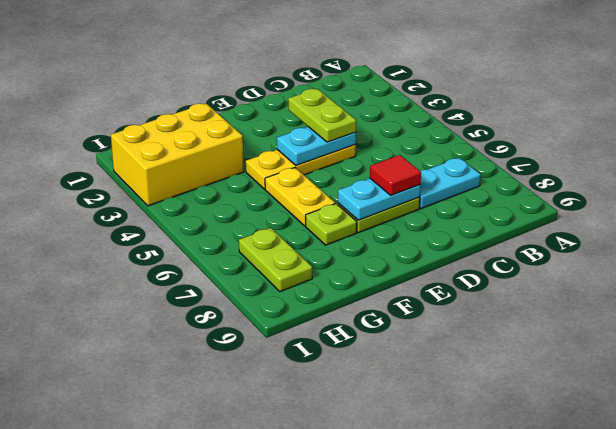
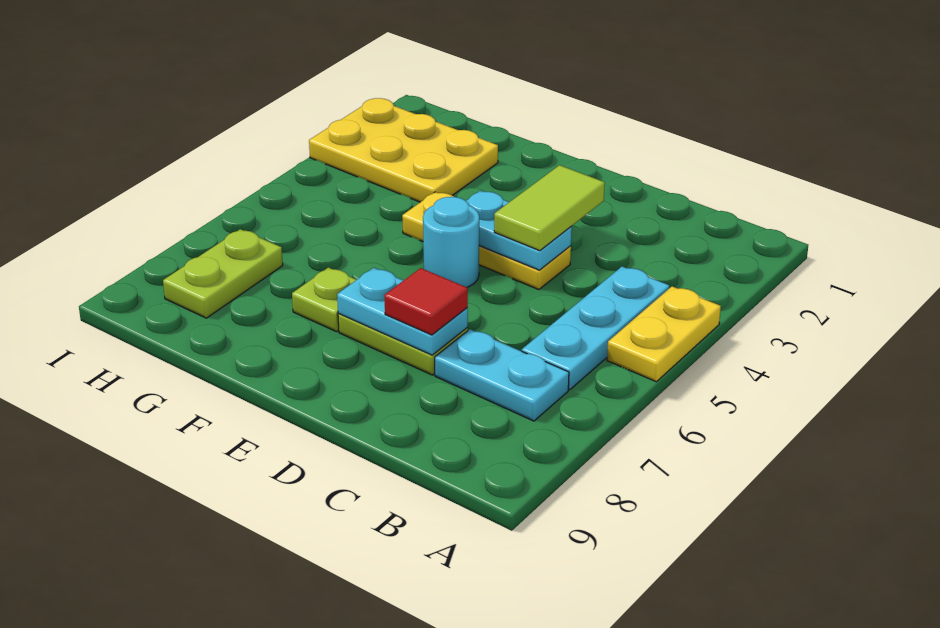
none -> cyan 1x3 plate [522,267,669,390]
lime 1x2 plate [288,89,356,142] -> lime 1x2 tile [494,165,605,251]
none -> cyan 1x1 round brick [423,197,479,288]
yellow 1x2 plate [265,168,335,226] -> yellow 1x2 plate moved to [607,286,721,382]
yellow 2x3 brick [111,103,244,206] -> yellow 2x3 plate [309,98,498,202]

